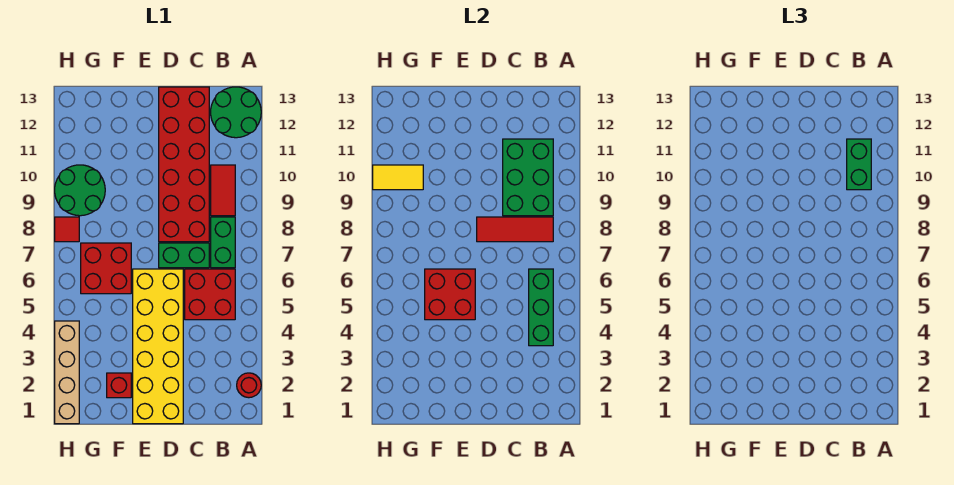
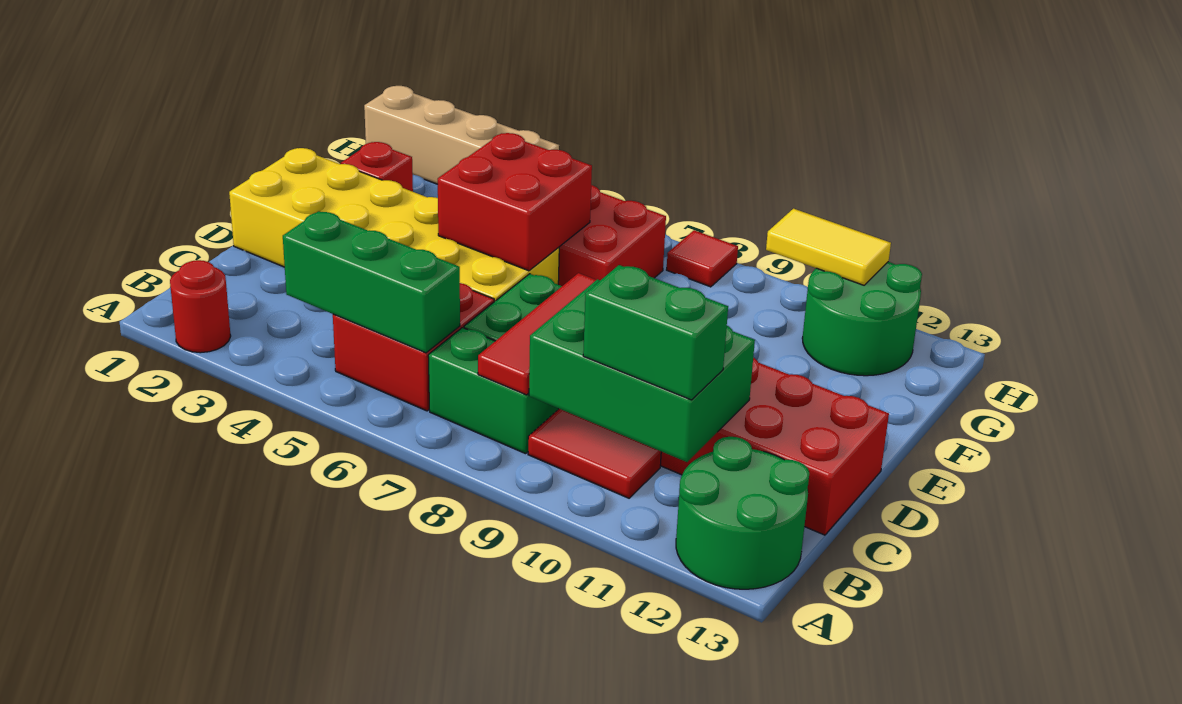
green 2x2 round brick [55,165,105,216] -> green 2x2 round brick moved to [802,262,922,376]
yellow 1x2 tile [373,165,423,190] -> yellow 1x2 tile turned to [766,209,891,285]

